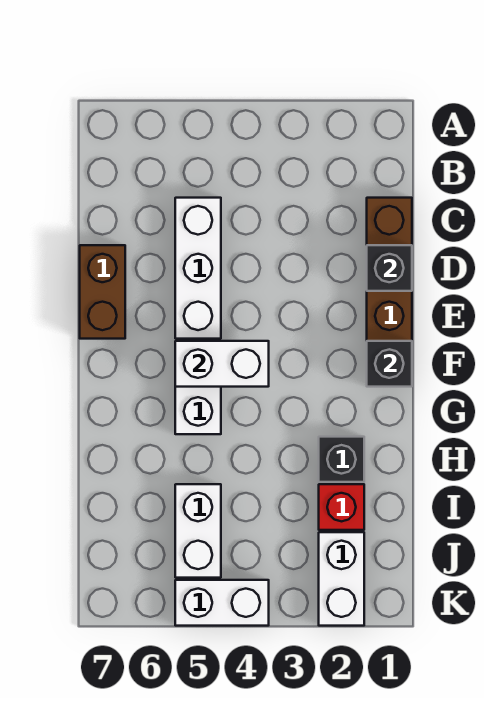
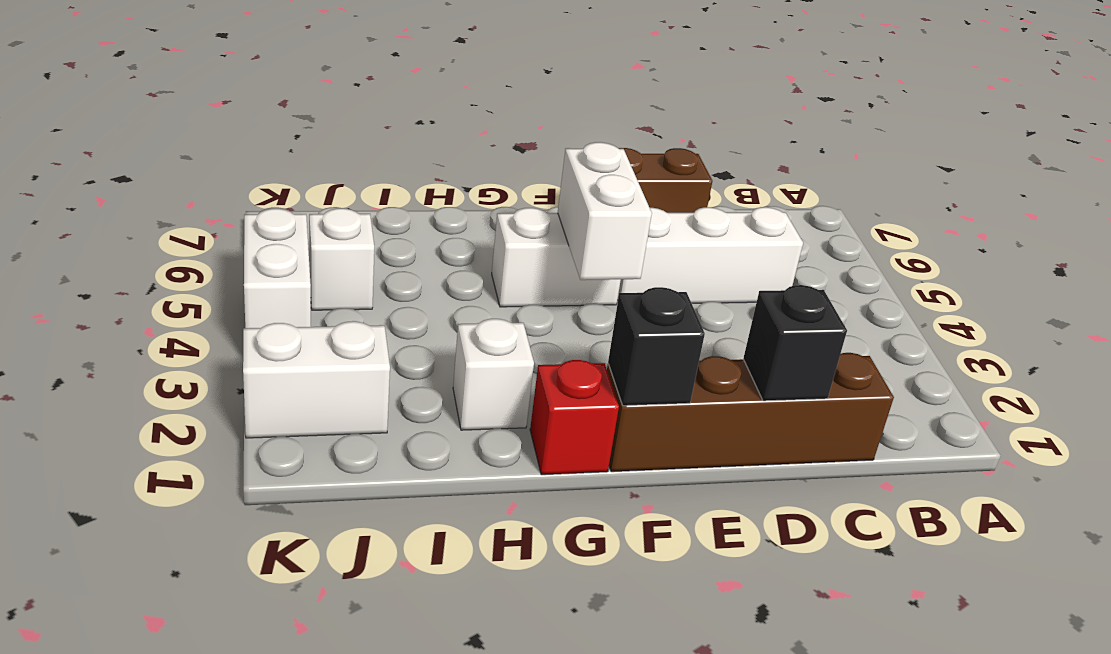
black 1x1 brick [319,437,364,482] -> white 1x1 brick [453,319,534,430]
red 1x1 brick [319,484,364,530] -> red 1x1 brick moved to [530,360,619,475]
white 1x2 brick [175,484,221,578] -> white 1x1 brick [309,208,374,310]

